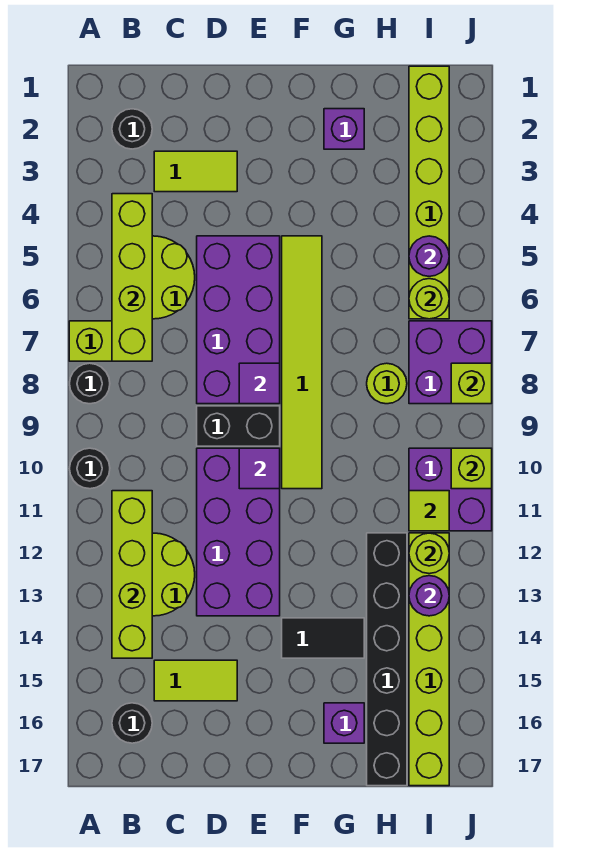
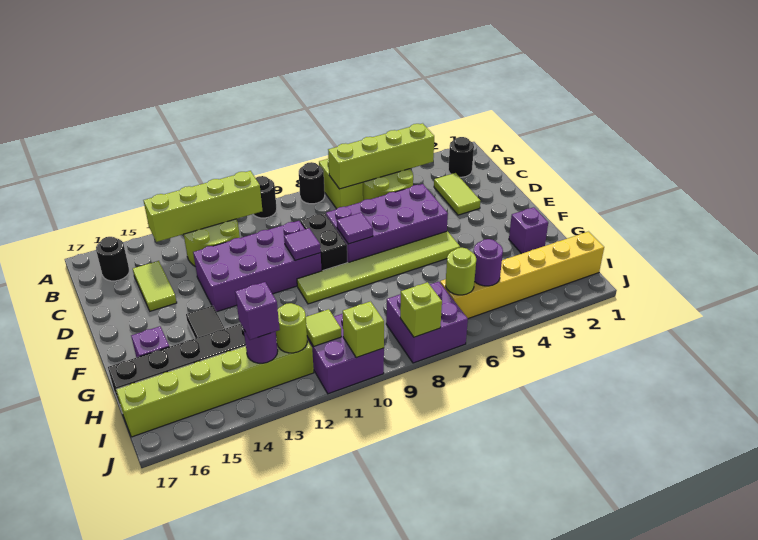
lime 1x1 round brick [367,363,407,404] -> none
lime 1x6 brick [409,66,449,319] -> yellow 1x6 brick [440,232,604,319]
none -> purple 1x1 brick [235,282,280,340]

